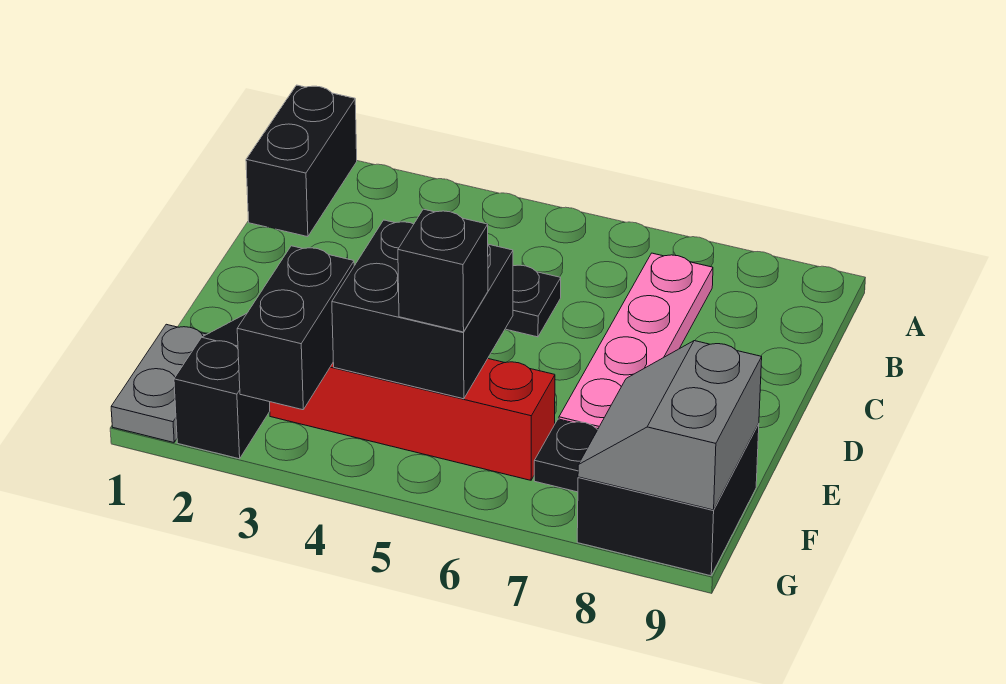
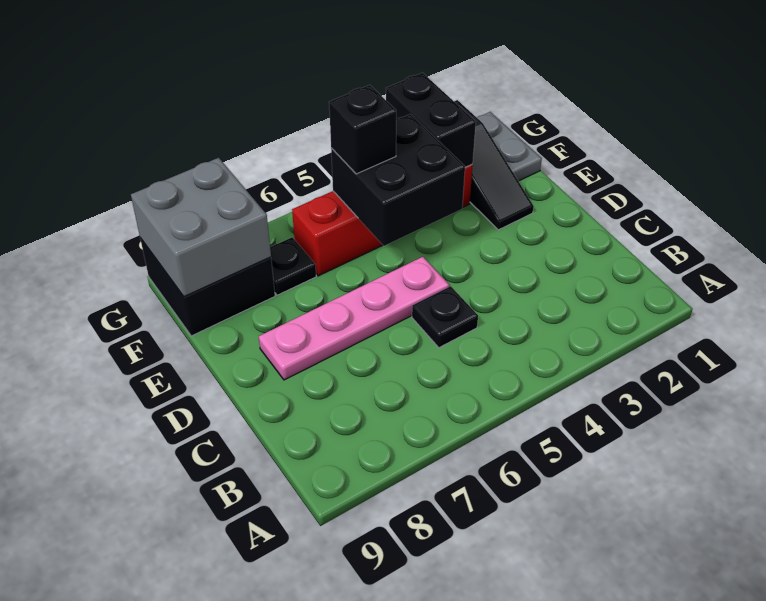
black 1x2 brick [246,85,357,237] -> none
pink 1x4 plate [559,253,713,429] -> pink 1x4 plate turned to [259,257,449,380]
grey 2x2 slope [578,341,762,510] -> grey 2x2 brick [131,158,271,296]

